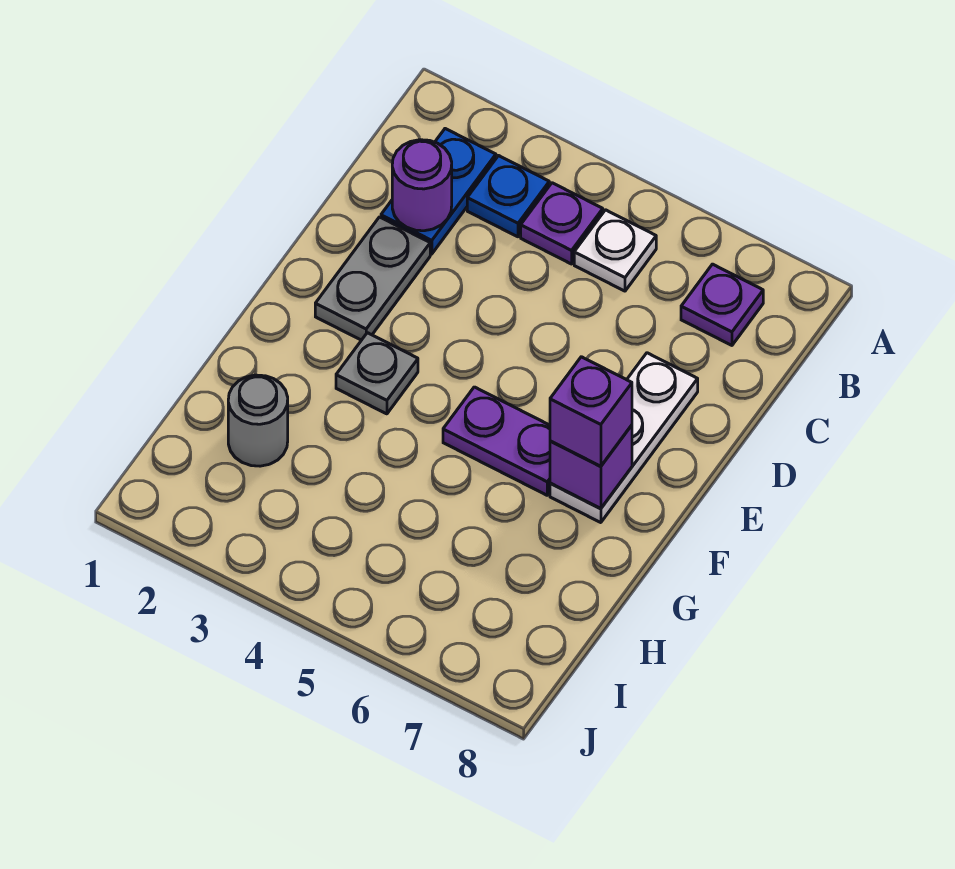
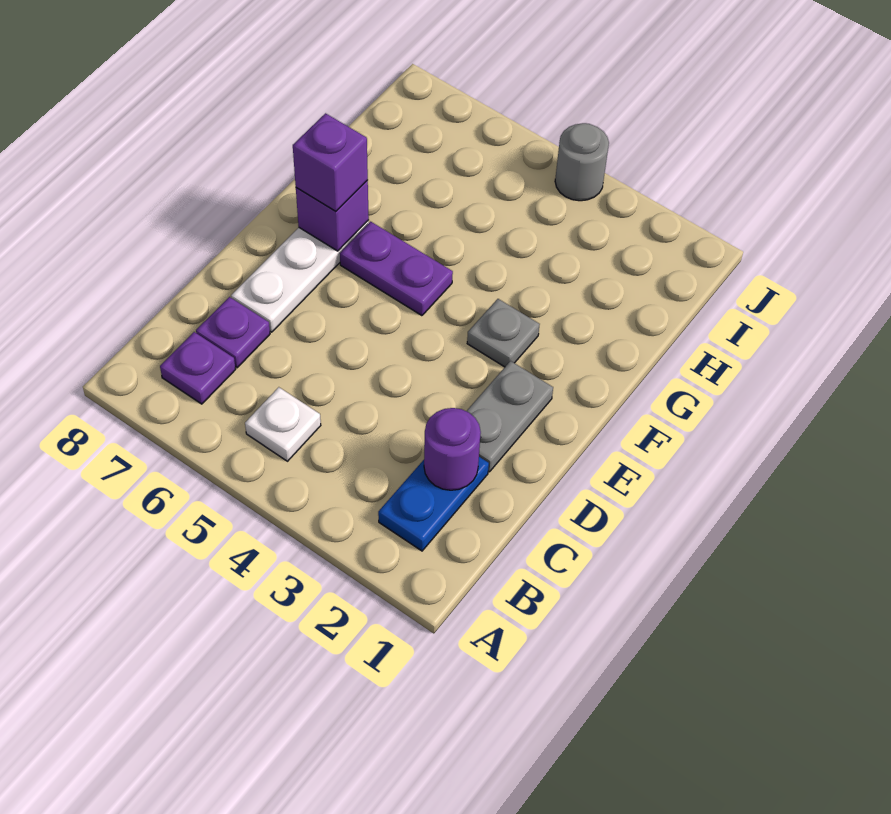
blue 1x1 plate [467,156,549,237] -> none
purple 1x1 plate [521,183,603,264] -> purple 1x1 plate moved to [196,297,270,368]
grey 1x1 round brick [228,375,288,466] -> grey 1x1 round brick moved to [555,123,609,201]

